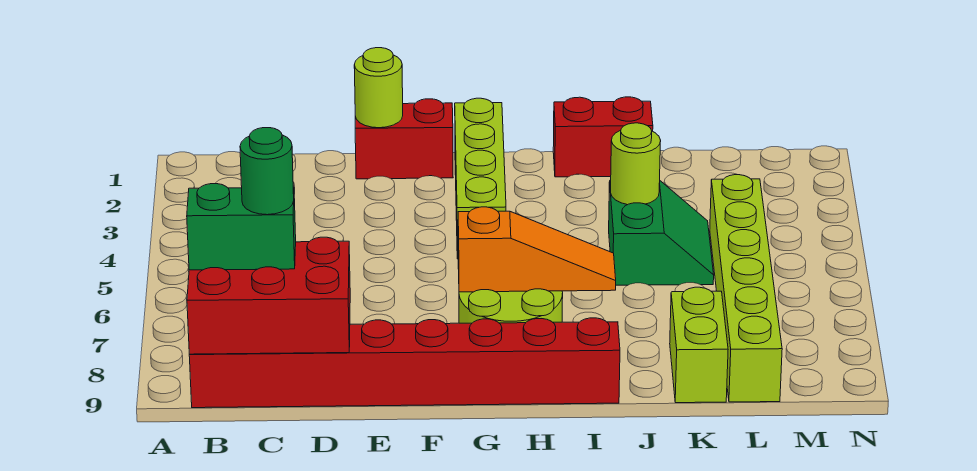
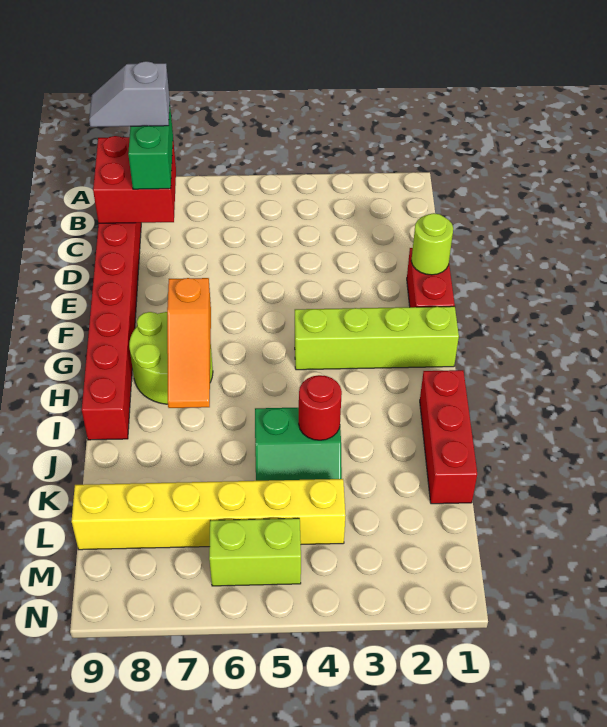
red 2x3 brick [187,237,350,354] -> red 2x2 brick [93,136,176,223]
none -> grey 1x2 slope [89,61,170,127]
green 1x1 round brick [240,128,294,215] -> none
red 1x2 brick [553,97,653,177] -> red 1x3 brick [420,370,477,504]
lime 1x1 round brick [611,123,661,205] -> red 1x1 round brick [299,375,342,440]
lime 1x2 brick [670,287,728,403] -> lime 1x2 brick moved to [209,518,301,586]
lime 1x6 brick [710,175,782,402] -> yellow 1x6 brick [72,479,346,550]

